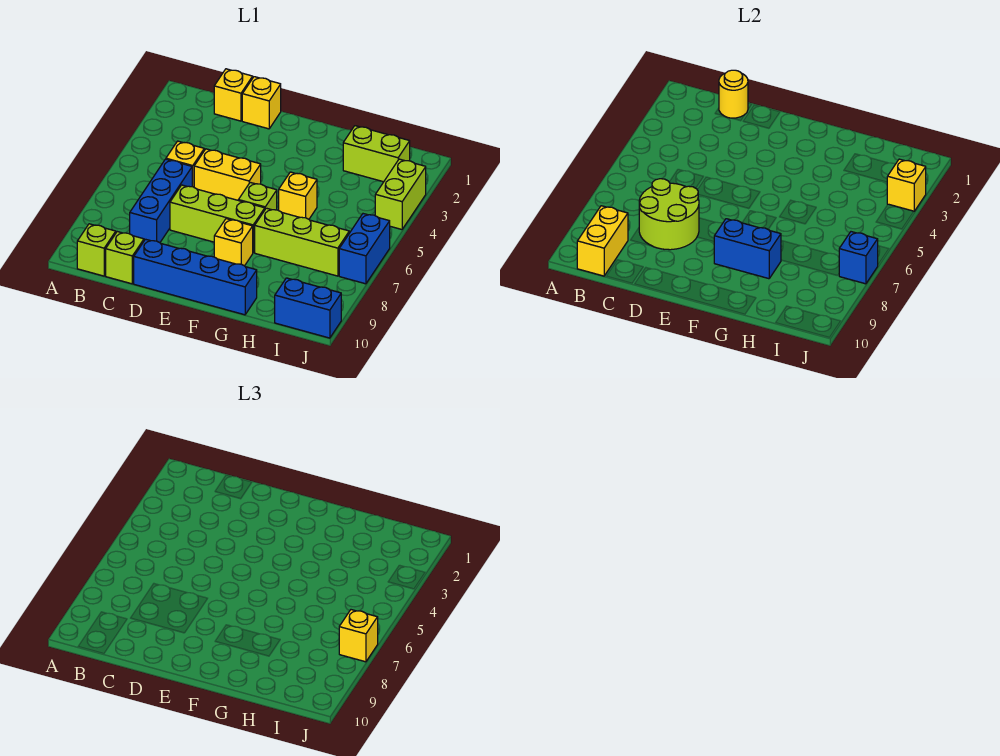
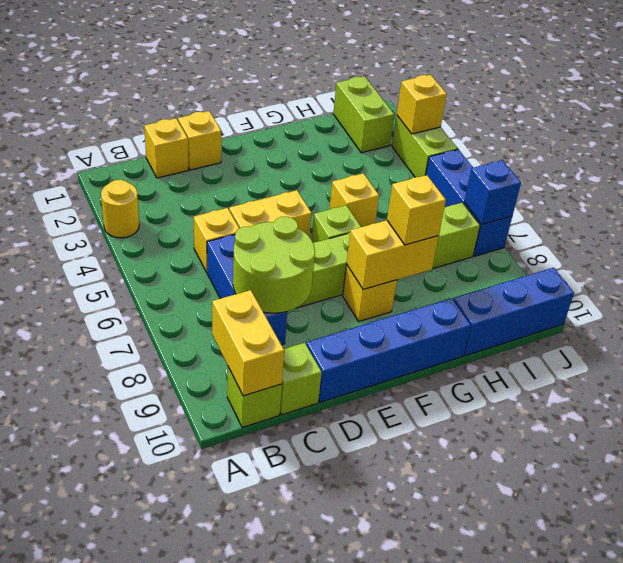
yellow 1x1 round brick [719,70,748,118] -> yellow 1x1 round brick moved to [101,180,139,238]
blue 1x2 brick [714,219,781,279] -> yellow 1x2 brick [347,220,439,290]
lime 1x2 brick [343,126,410,182] -> lime 1x2 brick turned to [333,76,394,153]
blue 1x2 brick [275,278,341,338] -> blue 1x3 brick [453,268,574,356]
blue 1x2 brick [339,214,390,284] -> blue 1x3 brick [426,149,512,256]
yellow 1x1 brick [339,610,378,662] -> yellow 1x1 brick moved to [387,175,446,245]

